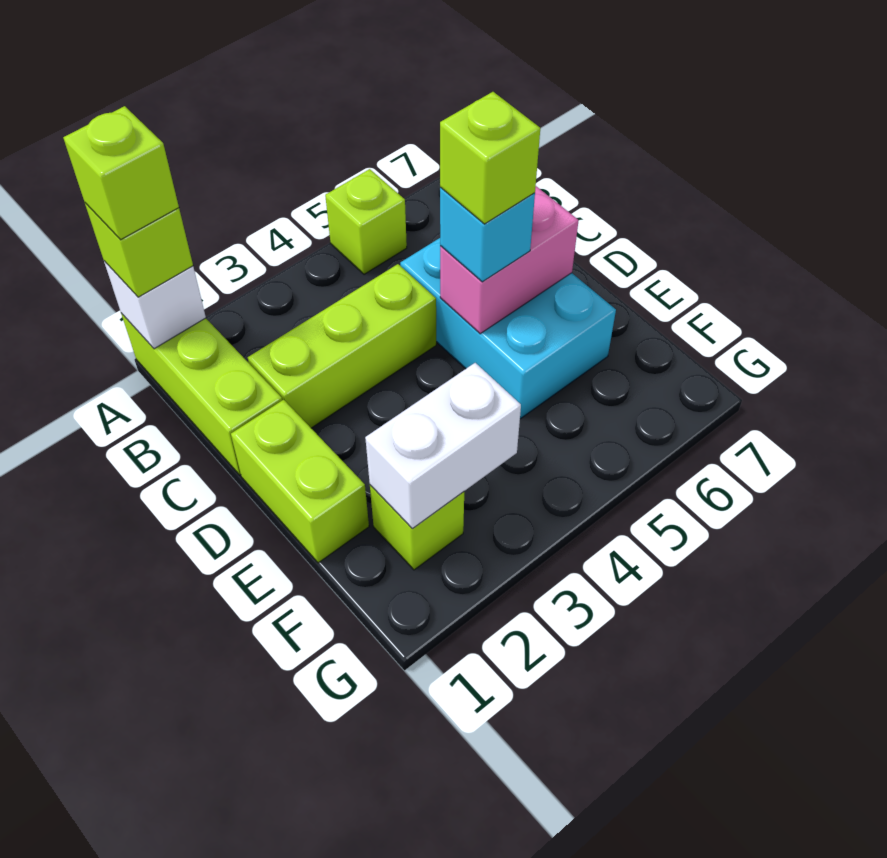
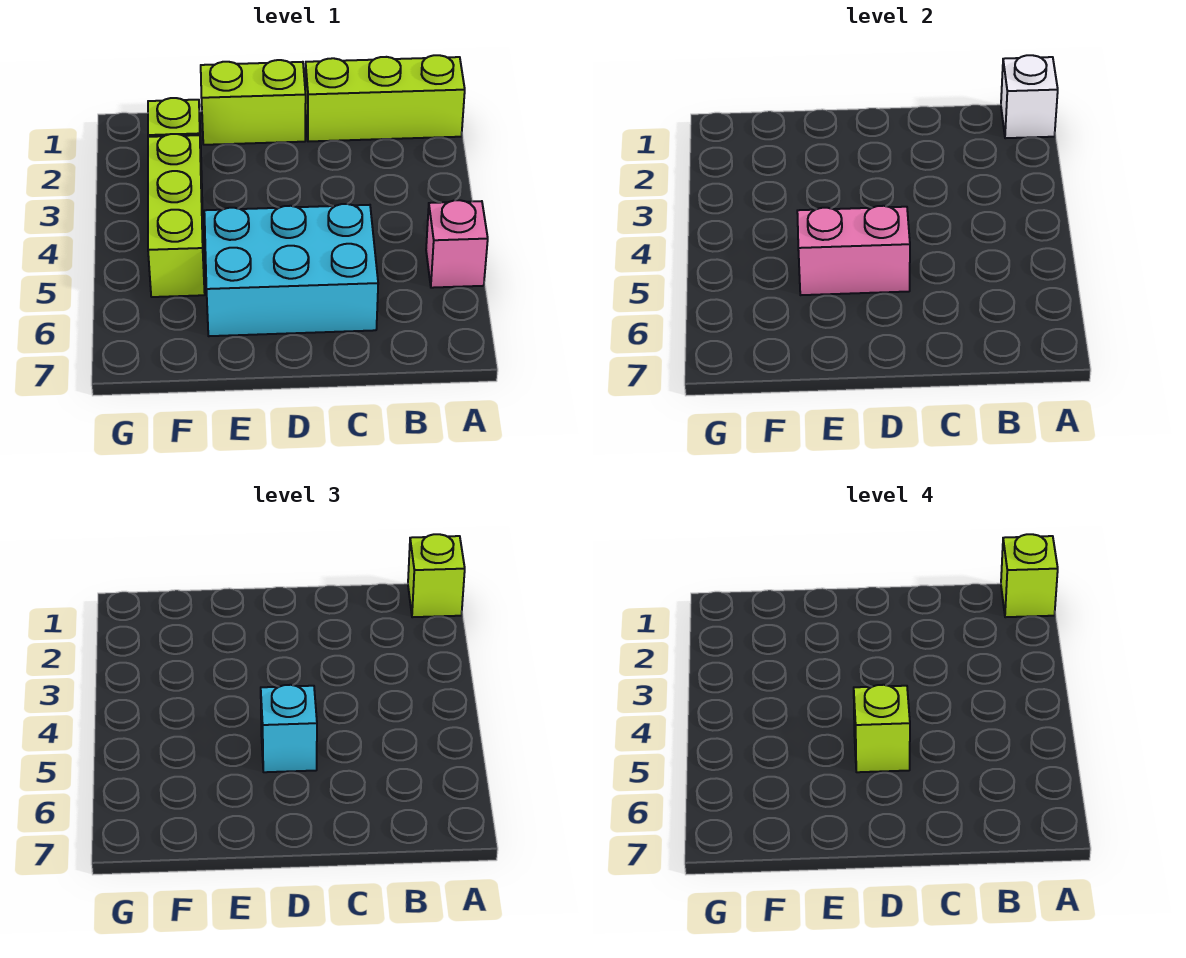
lime 1x1 brick [325,169,407,274] -> pink 1x1 brick [426,200,488,288]
lime 1x3 brick [248,264,436,428] -> lime 1x3 brick moved to [148,134,205,297]
pink 1x2 brick [440,186,579,334] -> pink 1x2 brick turned to [797,206,910,295]
white 1x2 brick [365,363,521,528] -> none

